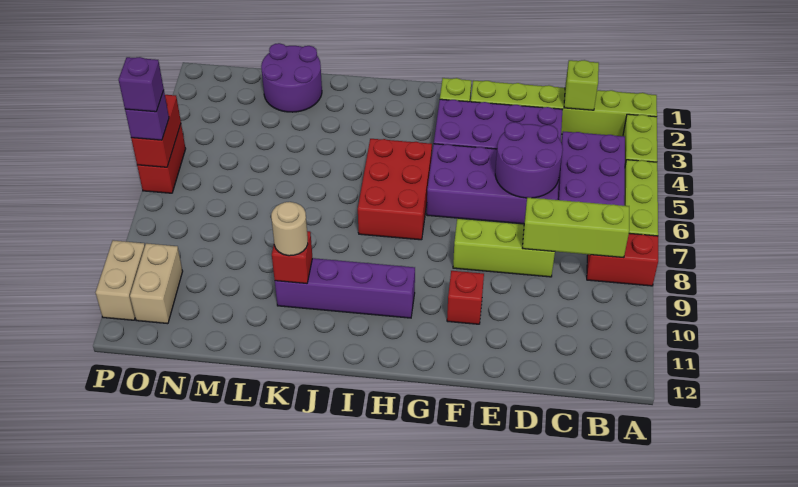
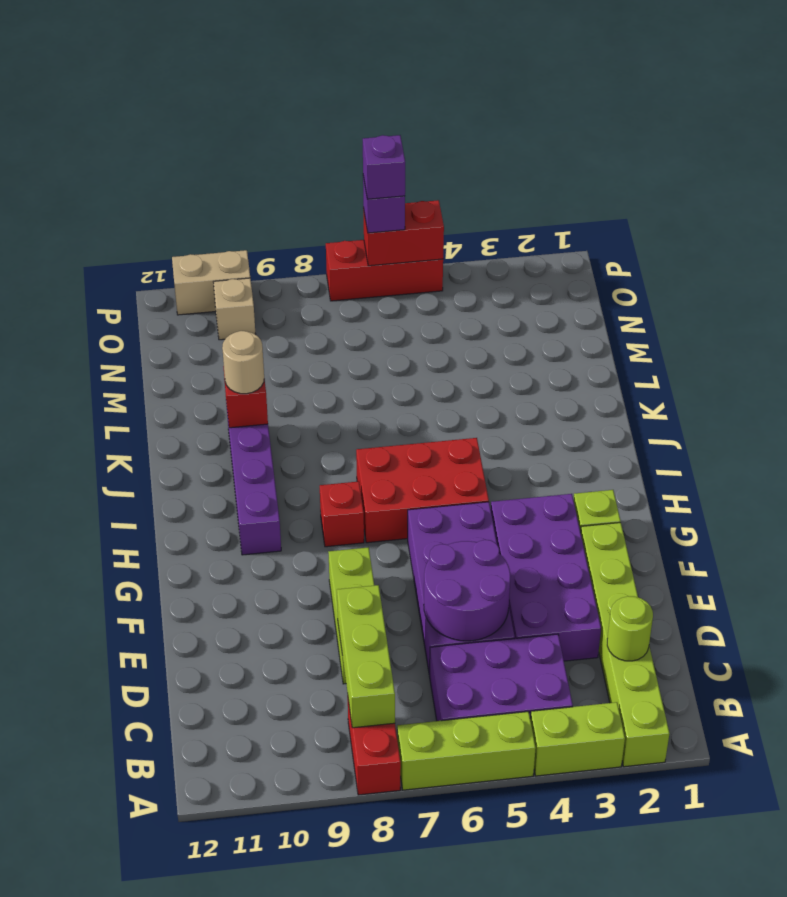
lime 1x1 brick [564,60,599,110] -> lime 1x1 round brick [607,596,653,661]
red 1x1 brick [447,271,484,324] -> red 1x1 brick moved to [320,481,364,547]
purple 2x2 round brick [261,43,322,112] -> none
tan 1x2 brick [130,243,183,324] -> tan 1x1 brick [214,278,256,340]
red 1x2 brick [137,124,186,193] -> red 1x3 brick [326,240,443,301]

